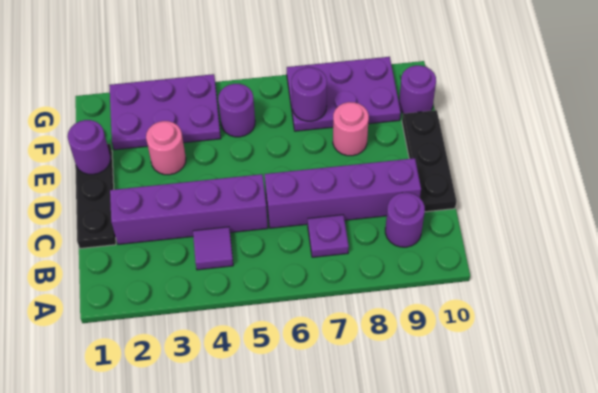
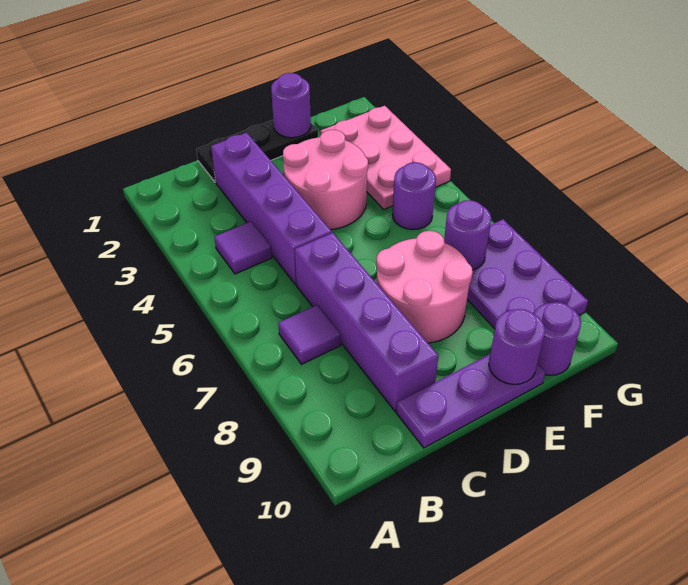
purple 1x1 plate [308,215,349,257] -> purple 1x1 tile [278,305,341,364]
purple 1x1 round brick [385,193,425,247] -> purple 1x1 round brick moved to [489,309,545,384]
black 1x3 plate [402,110,456,212] -> purple 1x3 plate [396,354,545,448]
pink 1x1 round brick [146,121,186,175] -> pink 2x2 round brick [283,130,368,230]
pink 1x1 round brick [333,102,369,156] -> pink 2x2 round brick [376,231,473,343]
purple 2x3 plate [109,74,221,150] -> pink 2x3 plate [320,106,451,210]

